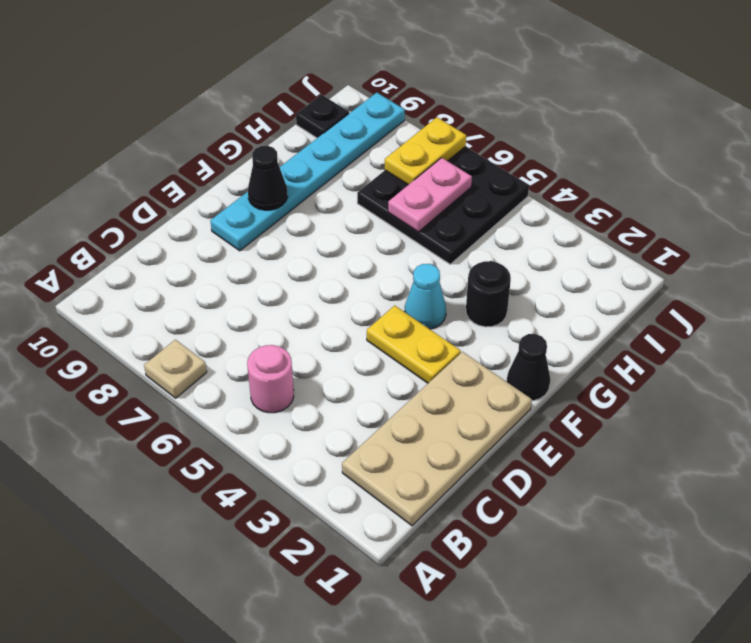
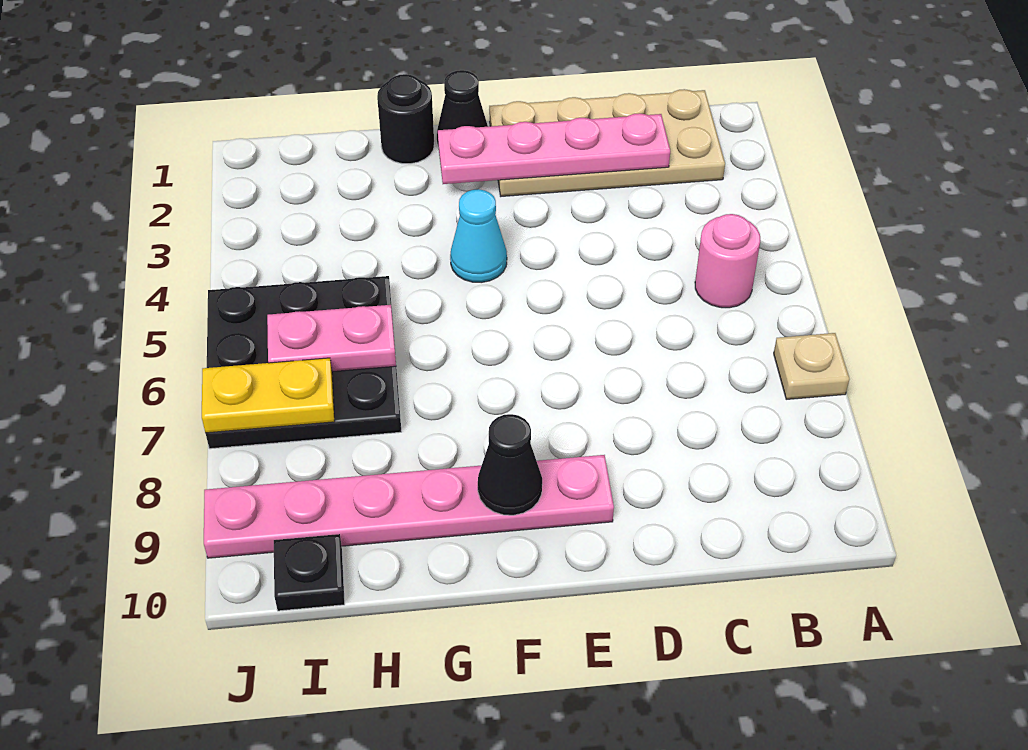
none -> pink 1x4 plate [438,113,670,184]
yellow 1x2 plate [367,305,461,383] -> none
cyan 1x6 plate [210,93,405,251] -> pink 1x6 plate [204,455,614,558]
black 1x1 round brick [466,261,511,327] -> black 1x1 round brick moved to [377,74,434,164]

